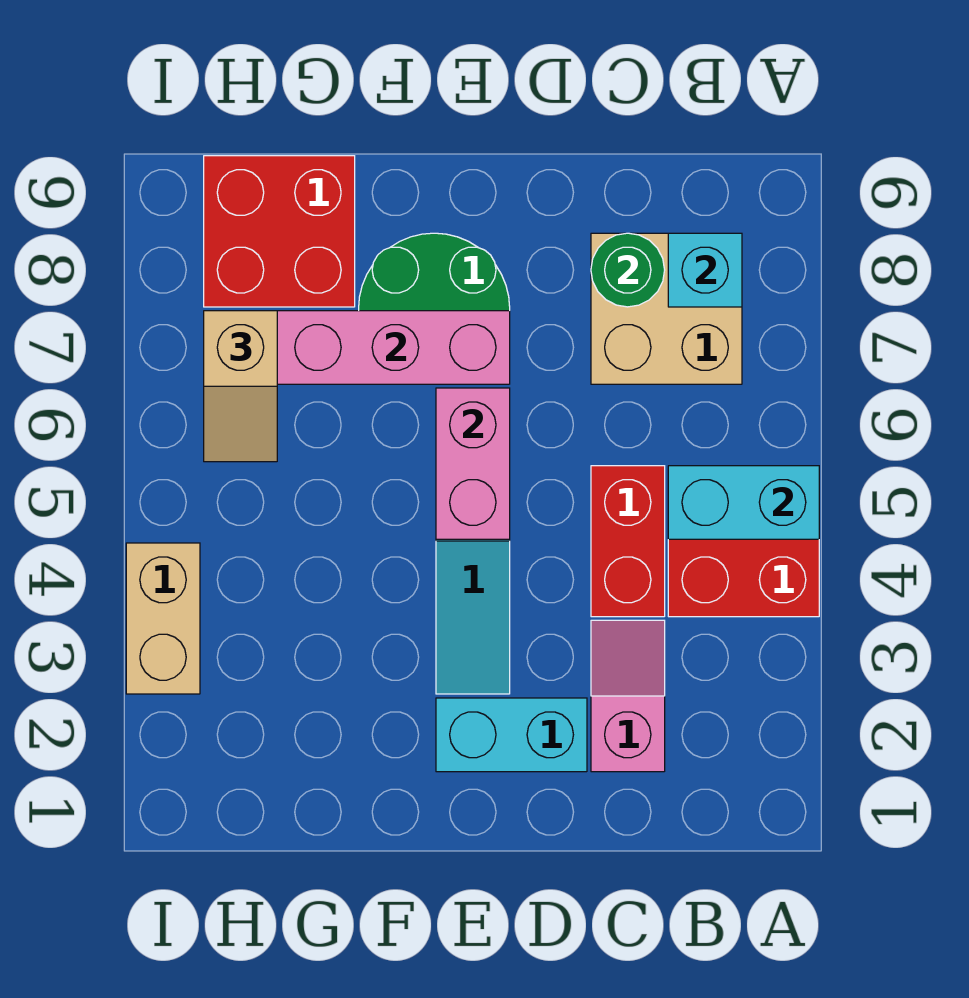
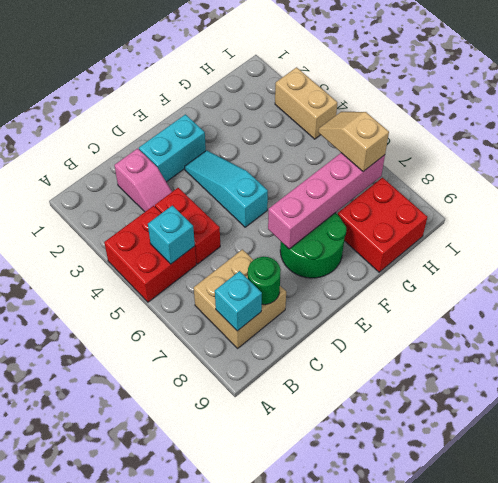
cyan 1x2 brick [668,466,819,539] -> cyan 1x1 brick [148,205,195,264]
pink 1x2 brick [436,388,510,539] -> none

